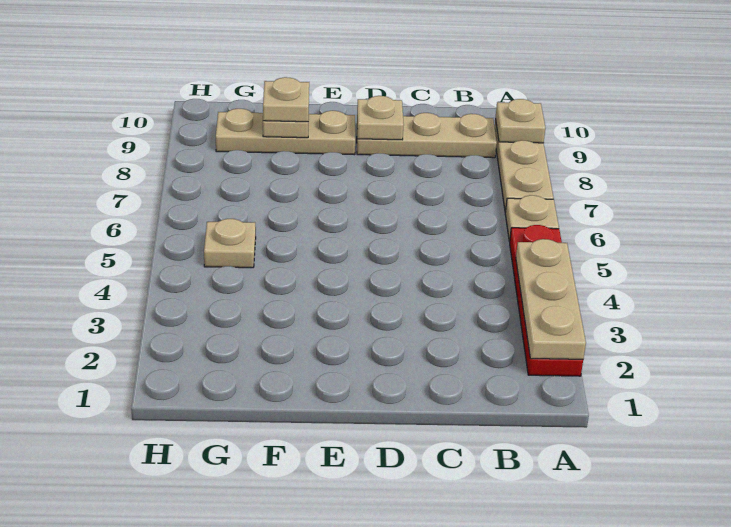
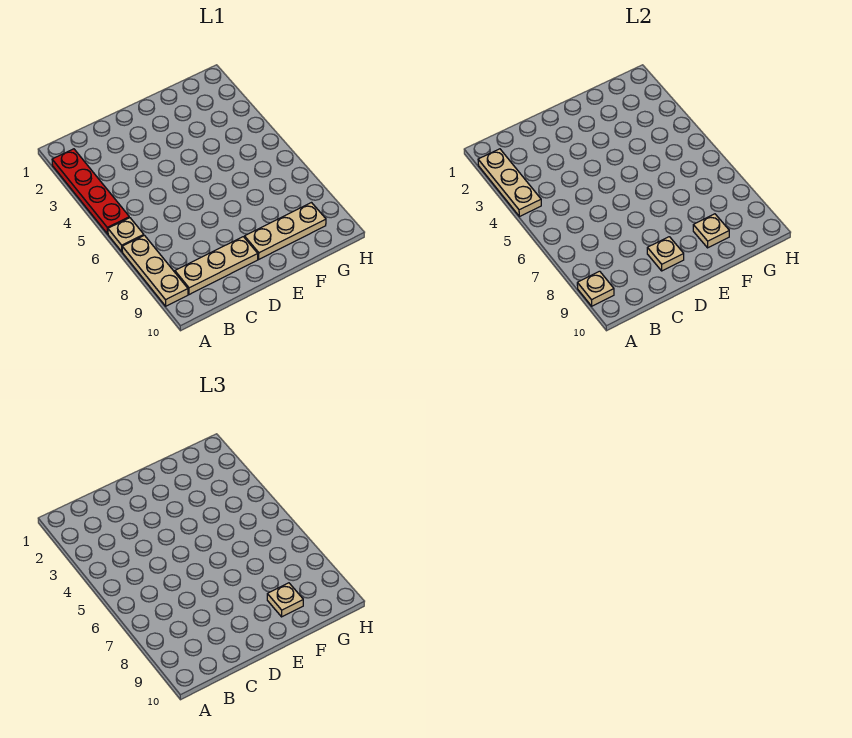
tan 1x1 plate [204,219,256,268] -> none

